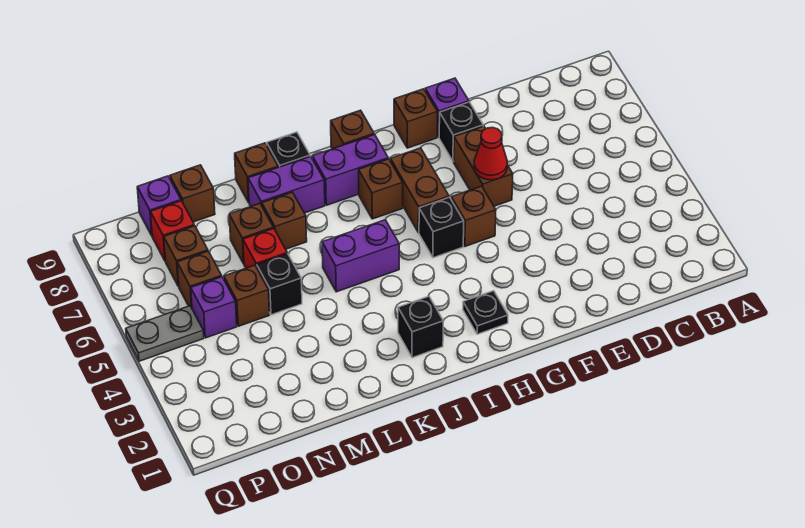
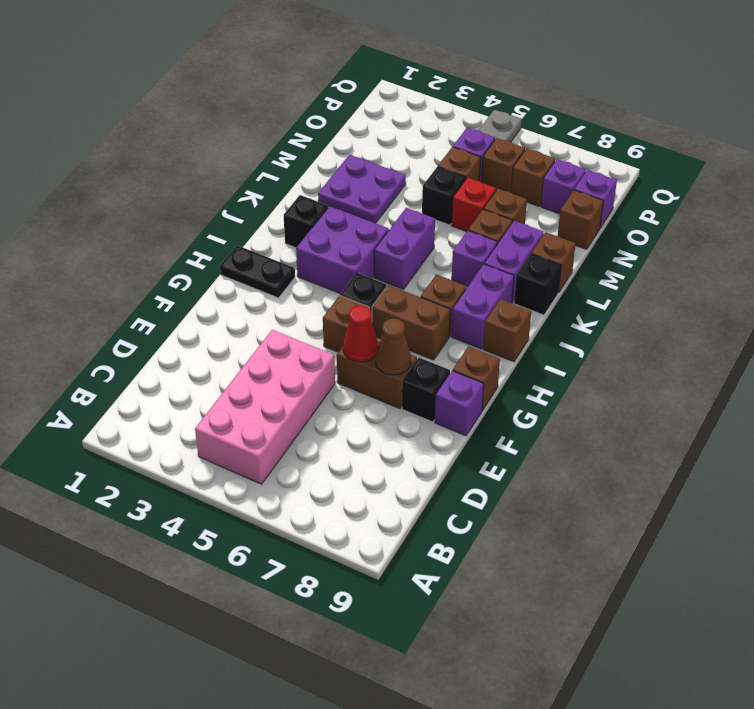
none -> pink 2x4 brick [195,330,335,484]
none -> brown 1x1 cone [376,318,411,375]
black 1x1 plate [463,291,508,334] -> black 1x2 plate [220,245,295,298]
none -> purple 2x2 brick [296,206,389,294]
none -> purple 1x1 brick [452,231,497,286]
none -> purple 2x2 plate [318,155,406,223]
red 1x1 brick [151,201,194,261] -> purple 1x1 brick [541,159,586,214]

